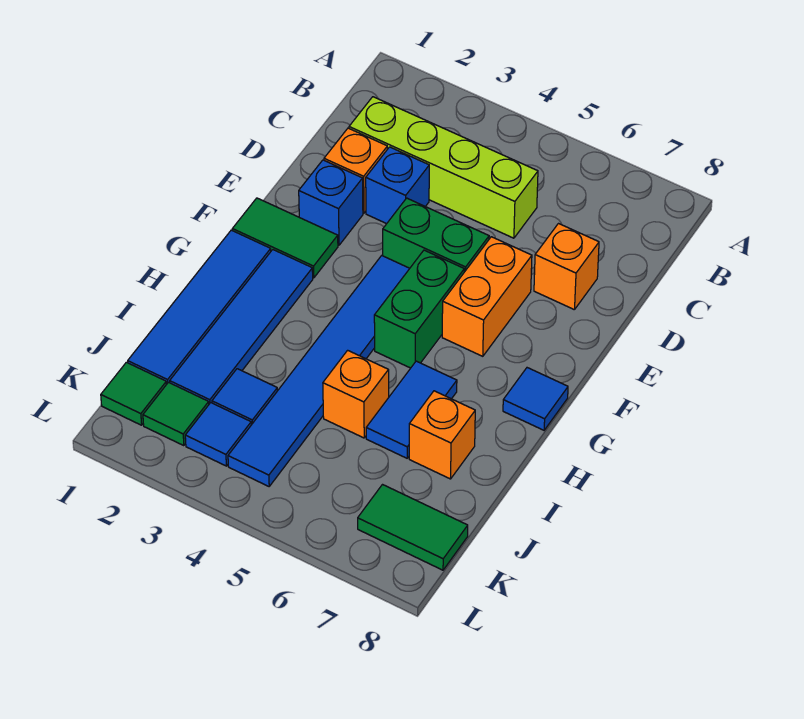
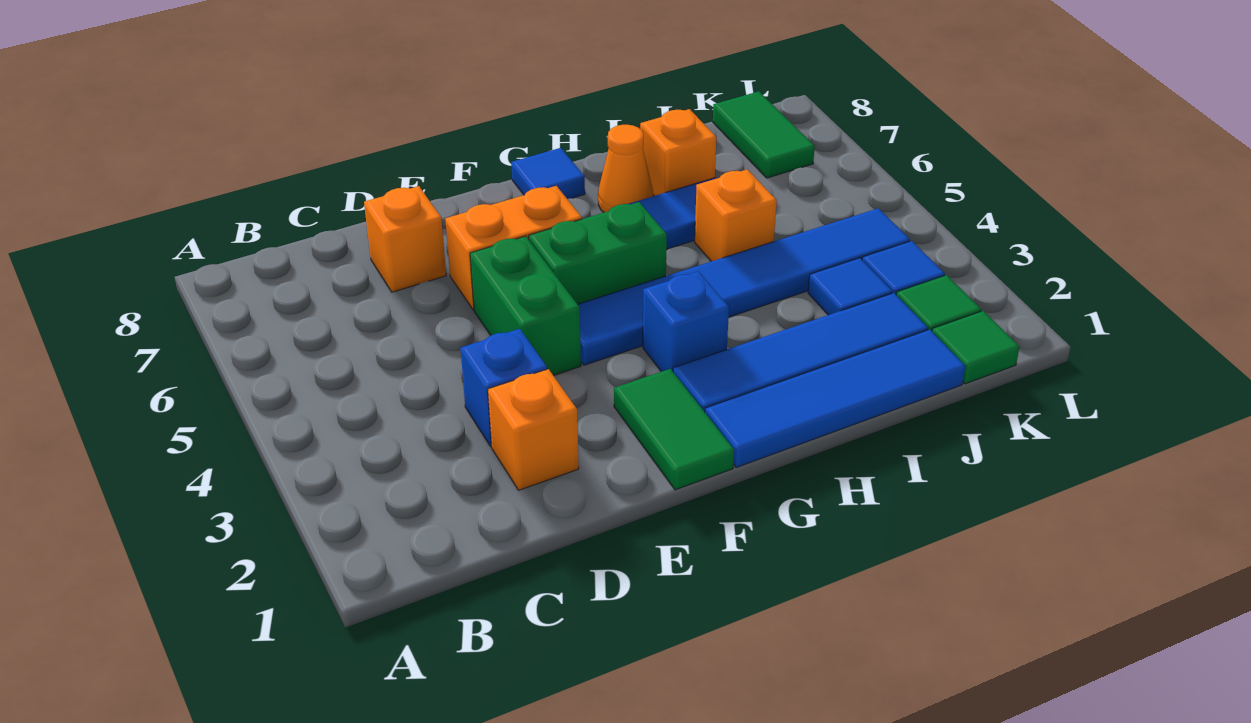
lime 1x4 brick [349,97,538,238] -> none
blue 1x1 brick [299,160,363,245] -> blue 1x1 brick moved to [643,271,729,372]
none -> orange 1x1 cone [598,125,653,212]

